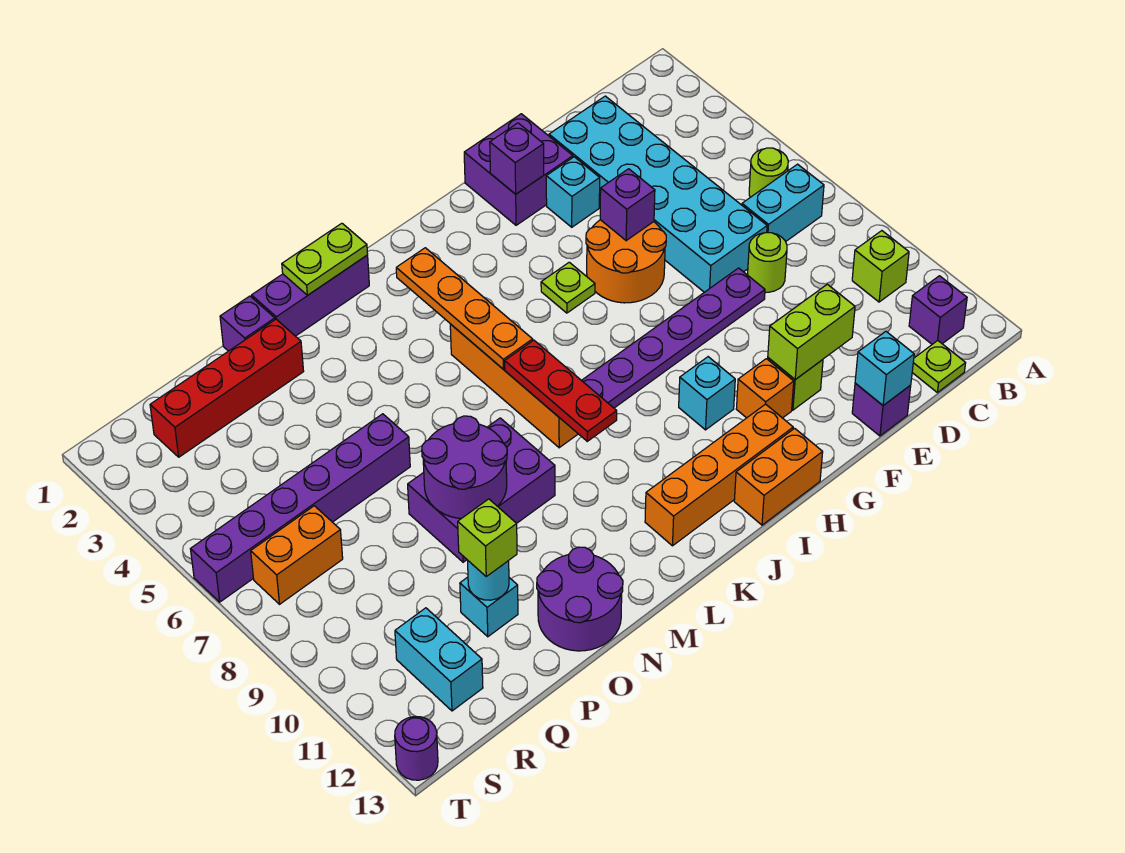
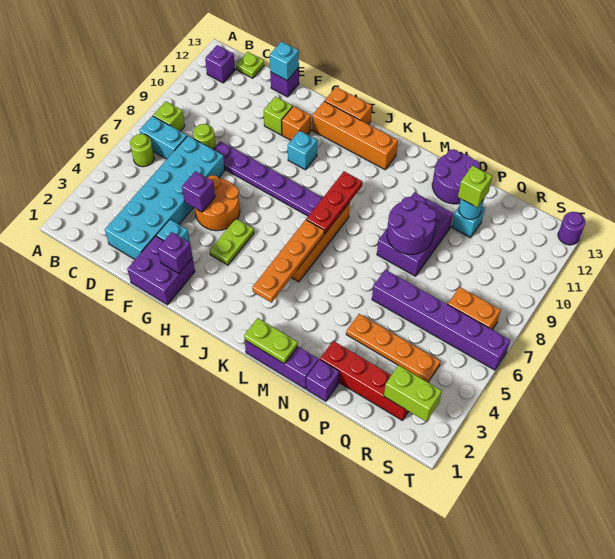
lime 1x1 brick [852,231,909,302] -> lime 1x1 brick moved to [153,101,185,131]
lime 1x2 brick [768,284,855,379] -> lime 1x2 brick moved to [384,365,442,422]
lime 1x1 plate [541,262,595,313] -> lime 1x2 plate [210,219,254,265]
purple 2x3 brick [408,418,555,562] -> purple 2x3 brick turned to [377,192,453,276]
none -> orange 1x4 plate [346,314,441,382]
cyan 1x2 brick [395,608,483,711] -> none

